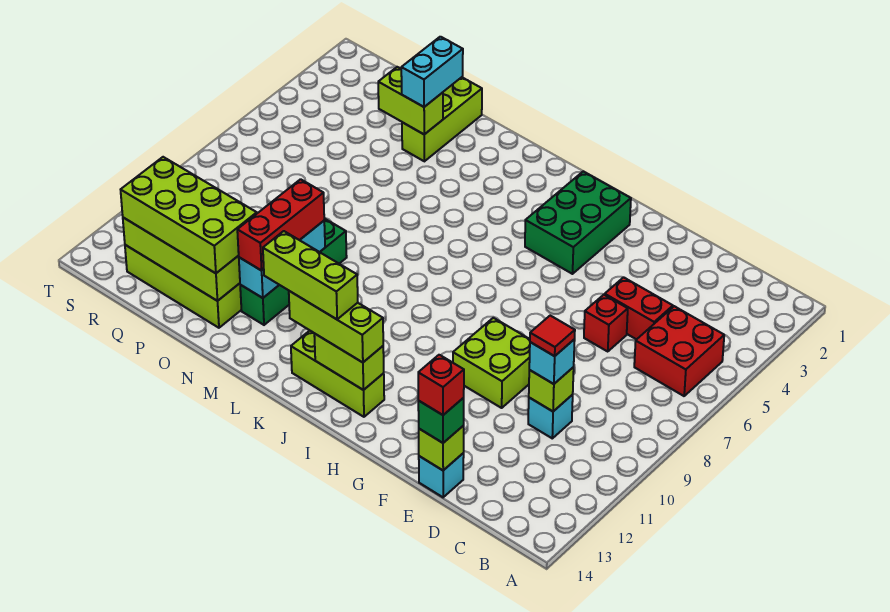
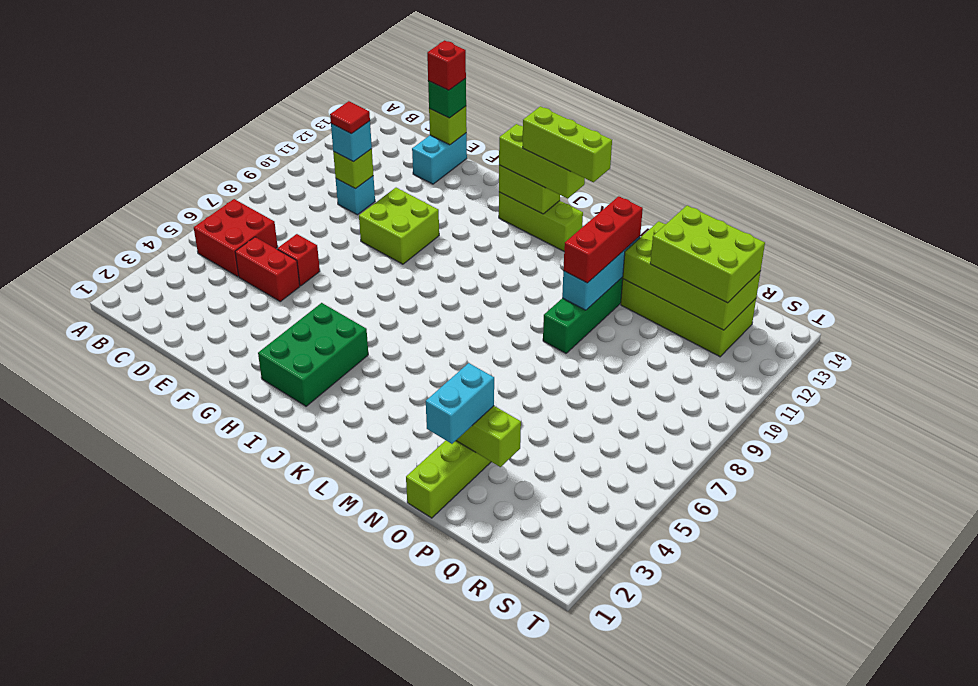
cyan 1x1 brick [419,453,464,497] -> cyan 1x2 brick [412,133,467,184]
lime 2x4 brick [121,157,257,273] -> lime 2x3 brick [650,205,765,303]

